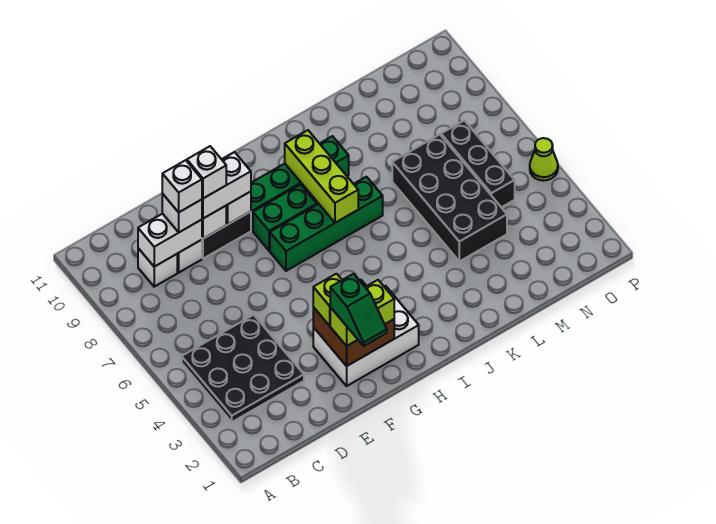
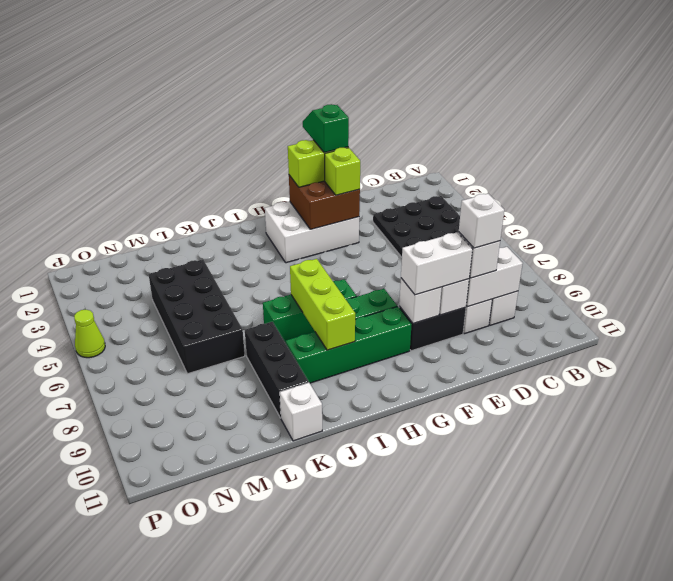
white 1x1 brick [187,146,226,198] -> white 1x1 brick moved to [280,383,322,441]
green 1x4 brick [270,177,383,271] -> green 1x3 brick [263,279,357,343]
black 1x3 brick [441,120,515,207] -> black 1x3 brick moved to [245,322,309,418]

